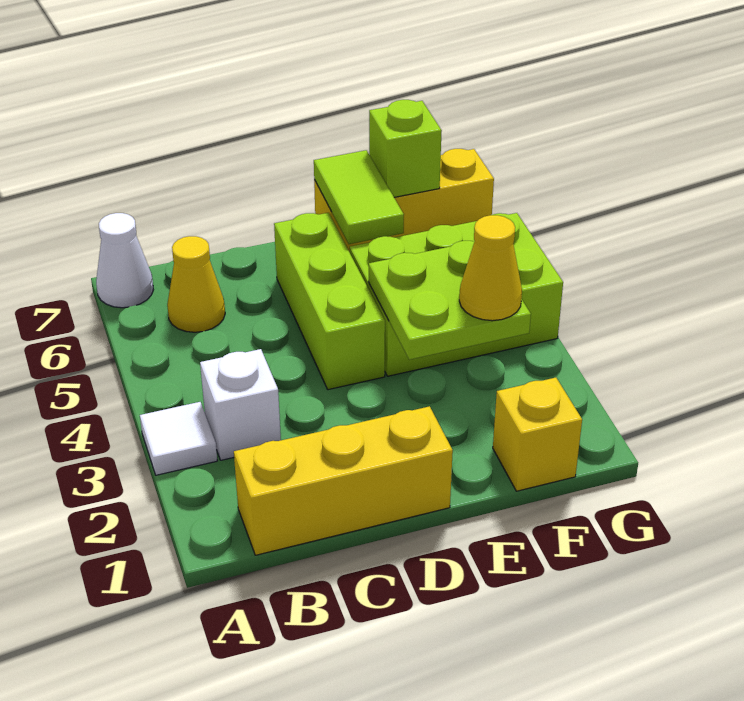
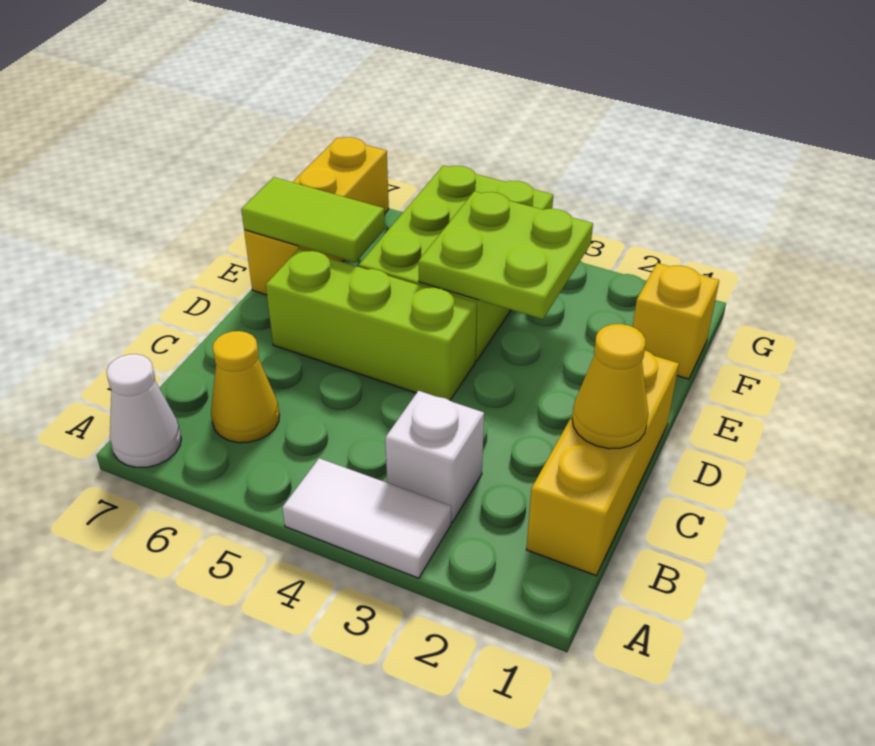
white 1x1 tile [140,402,217,475] -> white 1x2 tile [282,458,451,578]
yellow 1x1 cone [459,215,522,321] -> yellow 1x1 cone moved to [572,324,648,449]
lime 1x1 brick [369,100,442,197] -> none

